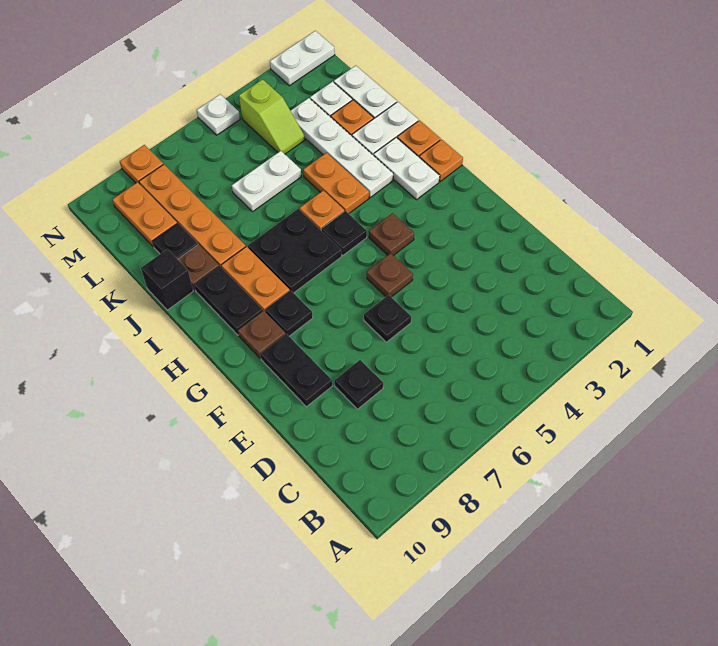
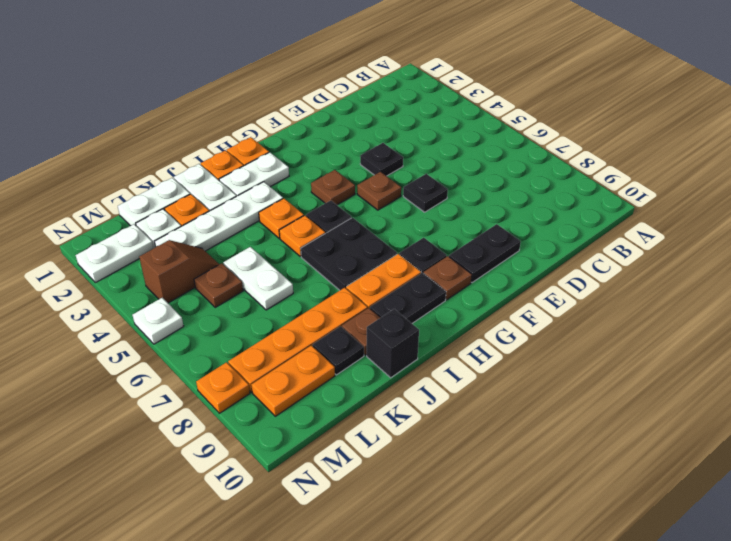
black 1x1 plate [335,360,383,409] -> black 1x1 plate moved to [360,143,403,176]
orange 1x2 plate [303,153,369,214] -> orange 1x1 plate [259,198,304,238]
lime 1x2 slope [239,79,305,154] -> brown 1x2 slope [139,240,219,303]
none -> brown 1x1 plate [194,263,243,307]
white 1x2 plate [270,31,335,86] -> white 1x2 plate turned to [76,224,154,283]

